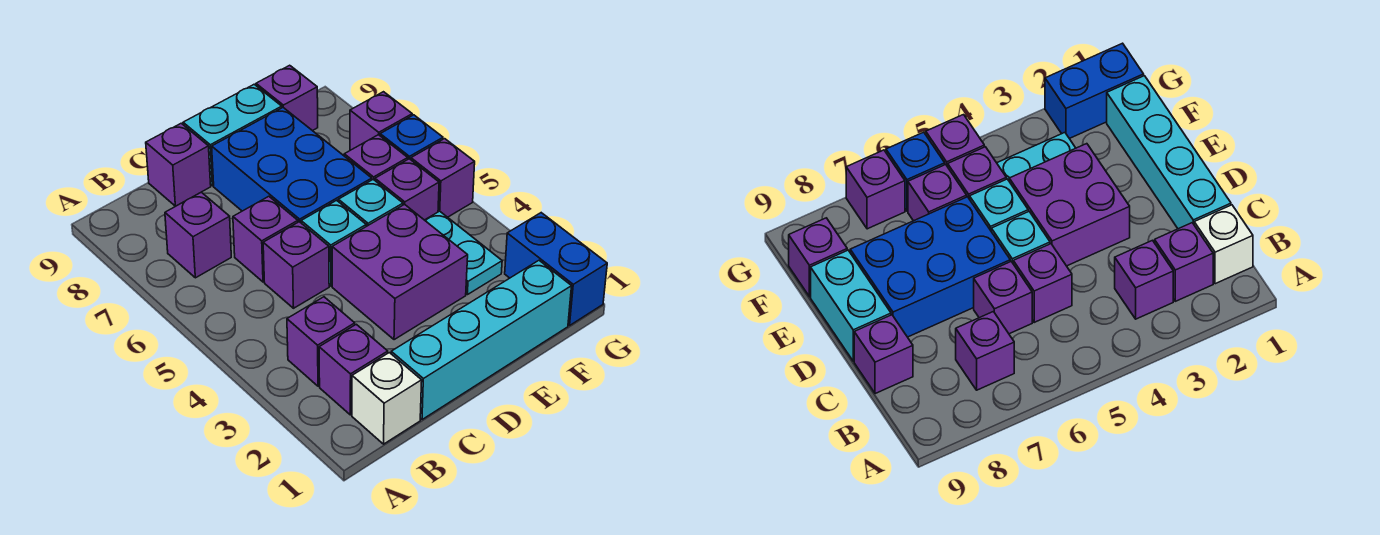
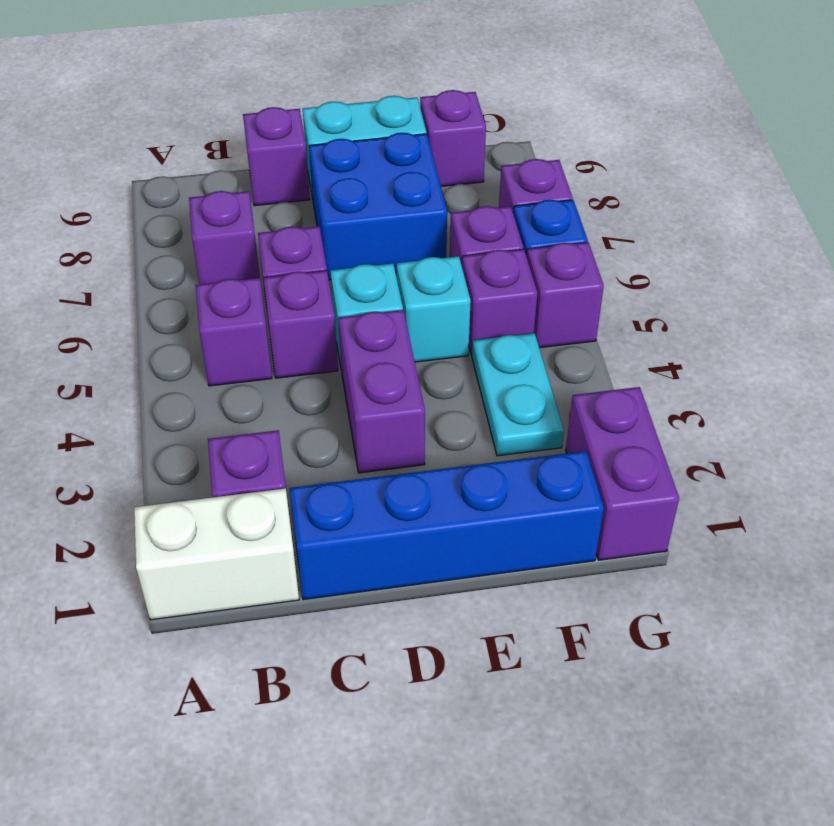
white 1x1 brick [352,353,422,444] -> white 1x2 brick [134,488,299,620]
purple 1x1 brick [287,297,355,386] -> purple 1x1 brick moved to [196,278,272,386]
cyan 1x4 brick [391,261,572,420] -> blue 1x4 brick [290,451,604,600]
purple 2x2 brick [332,204,468,340] -> purple 1x2 brick [338,310,425,473]
blue 2x3 brick [212,108,372,223] -> blue 2x2 brick [309,133,447,280]
blue 1x2 brick [505,213,607,325] -> purple 1x2 brick [566,387,679,560]

